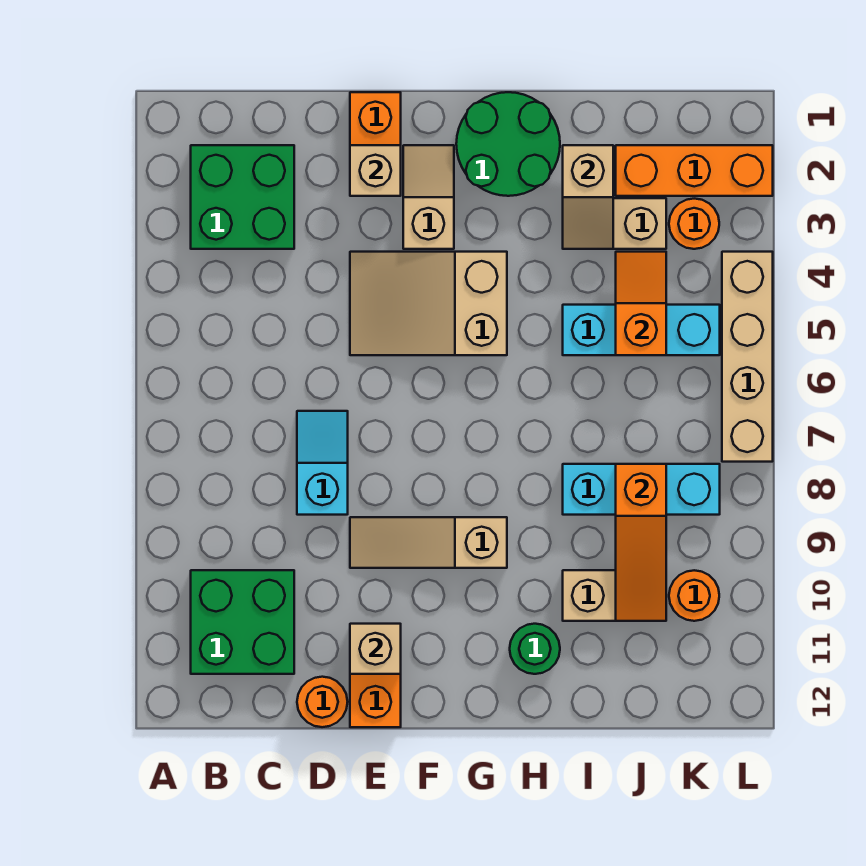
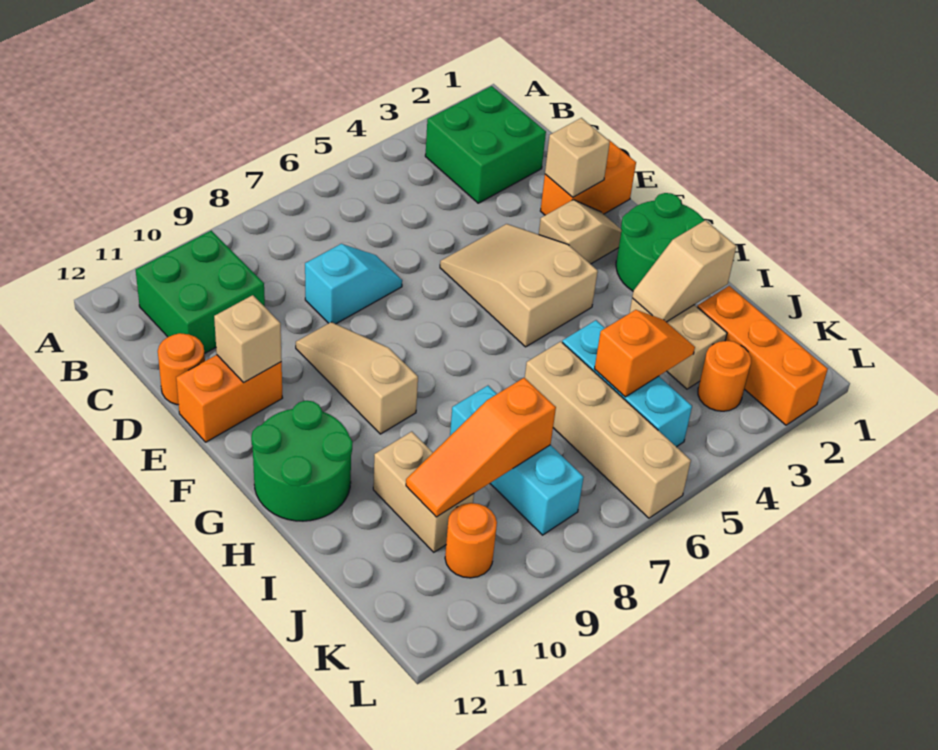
green 1x1 round brick [510,624,560,674] -> green 2x2 round brick [251,401,353,521]
tan 1x4 brick [722,252,773,462] -> tan 1x4 brick turned to [524,341,691,518]

